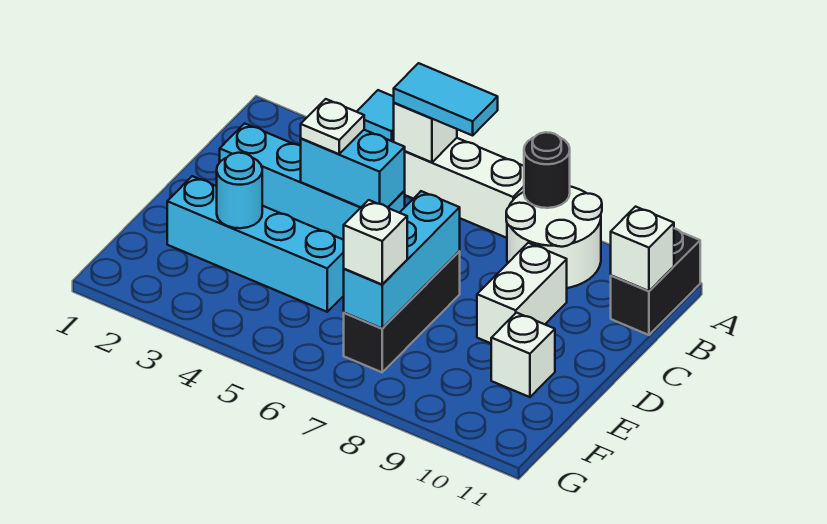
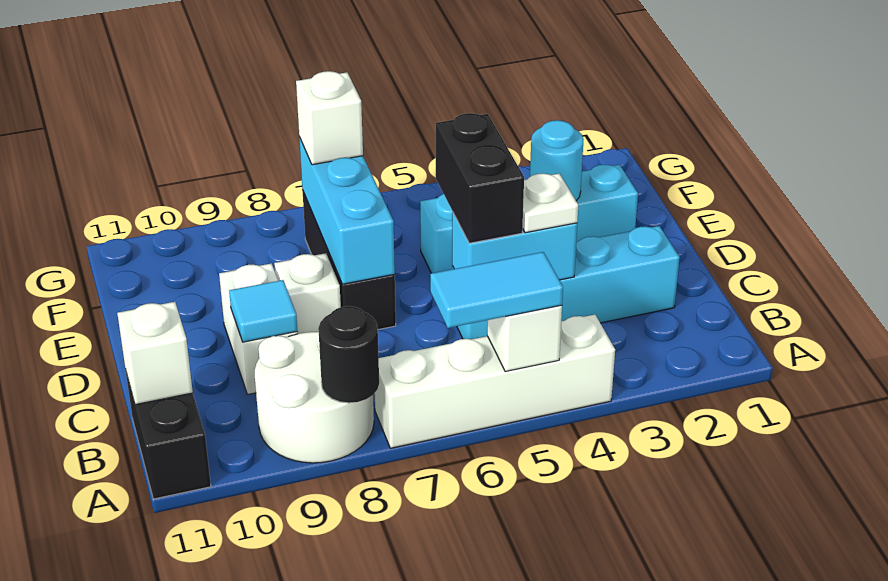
cyan 1x1 tile [357,90,394,142] -> cyan 1x1 tile moved to [229,280,297,342]
none -> black 1x2 brick [436,113,524,243]
white 1x1 brick [491,313,555,397] -> white 1x1 brick moved to [274,253,341,334]

